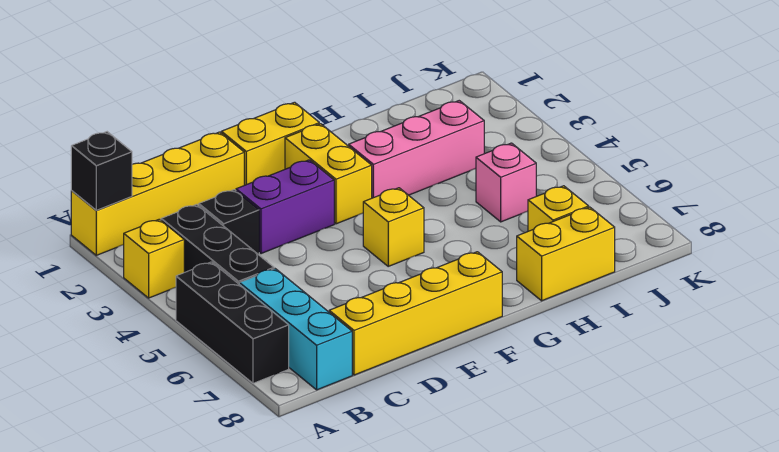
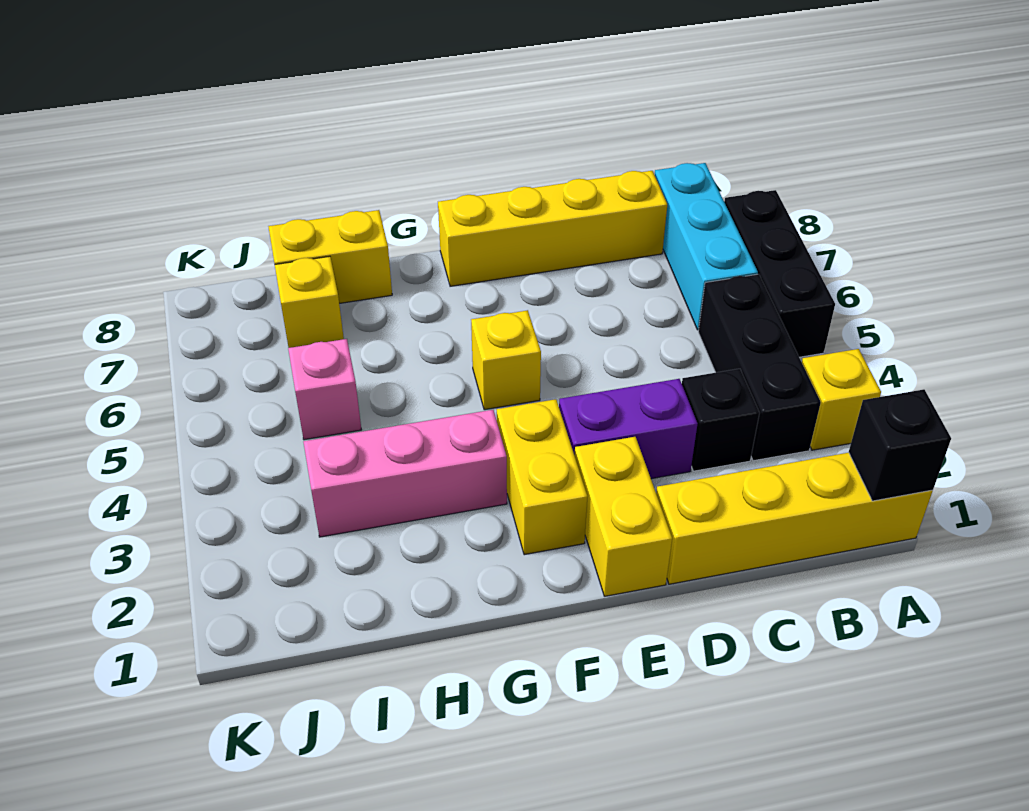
yellow 1x2 brick [221,102,319,185] -> yellow 1x2 brick turned to [575,437,672,596]

